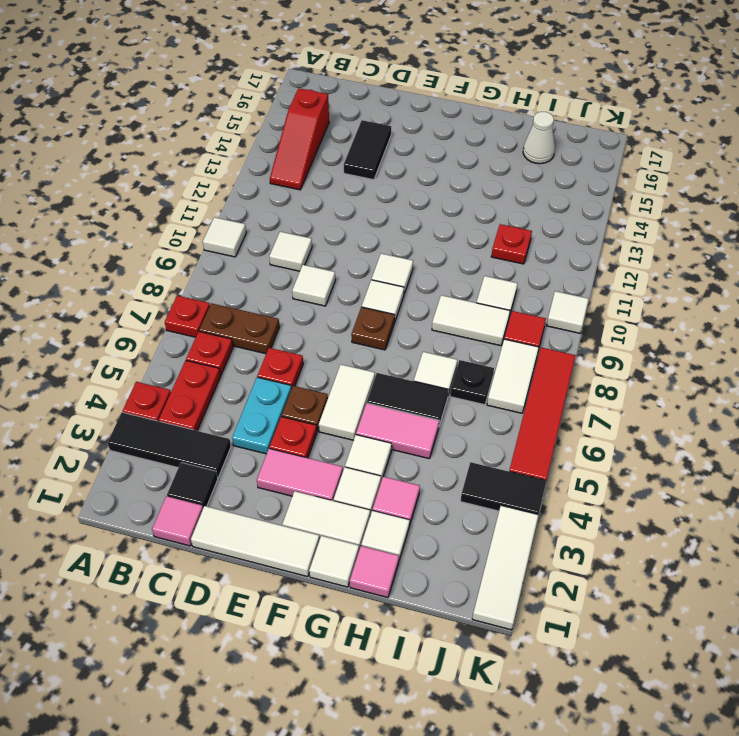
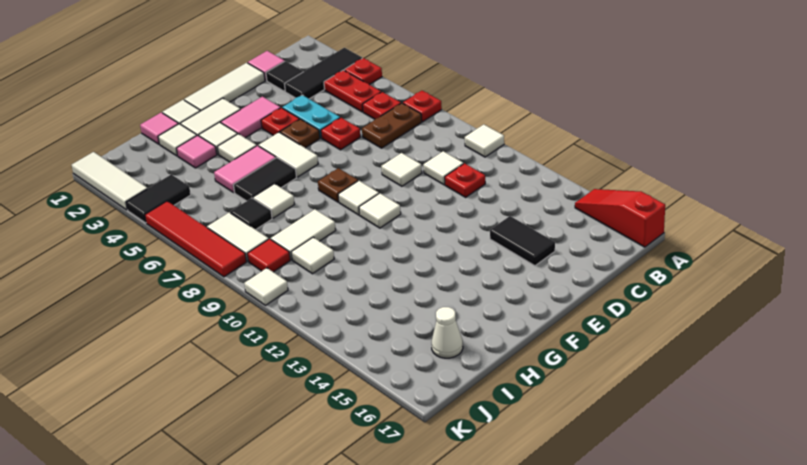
red 1x3 slope [270,88,329,190] -> red 1x3 slope moved to [575,189,665,247]
black 1x1 plate [450,360,494,405] -> black 1x1 tile [230,198,272,230]
red 1x1 plate [491,224,532,264] -> red 1x1 plate moved to [445,163,485,197]

